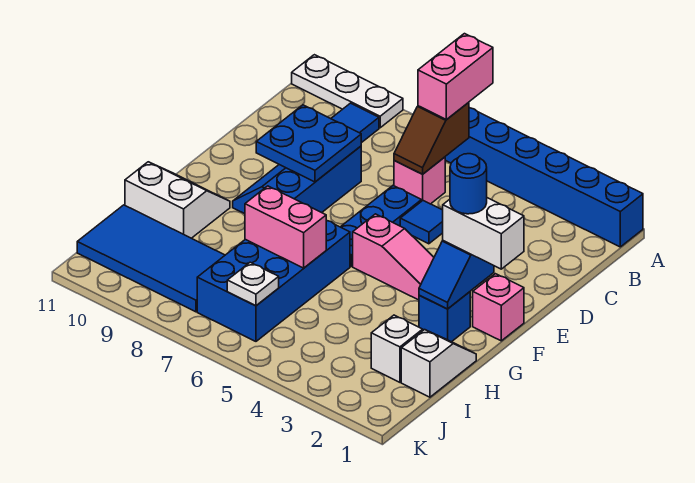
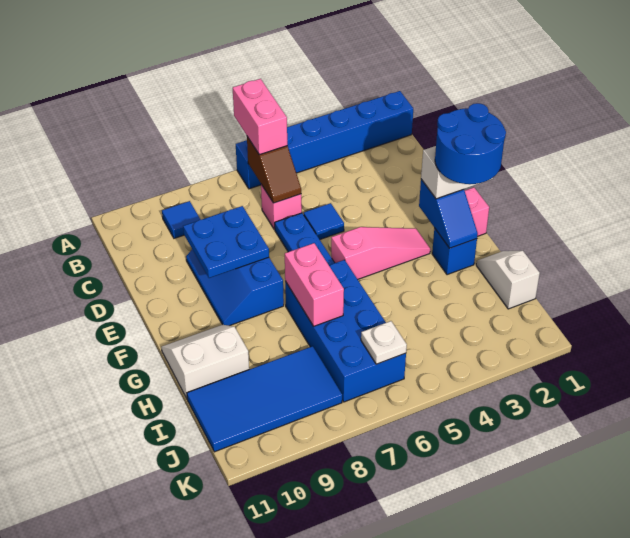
white 1x3 plate [292,55,403,128] -> none
blue 1x1 round brick [450,154,487,214] -> blue 2x2 round brick [435,103,506,184]
pink 1x2 brick [245,186,326,268] -> pink 1x2 brick turned to [285,243,344,326]
white 1x1 brick [371,315,423,382] -> none

